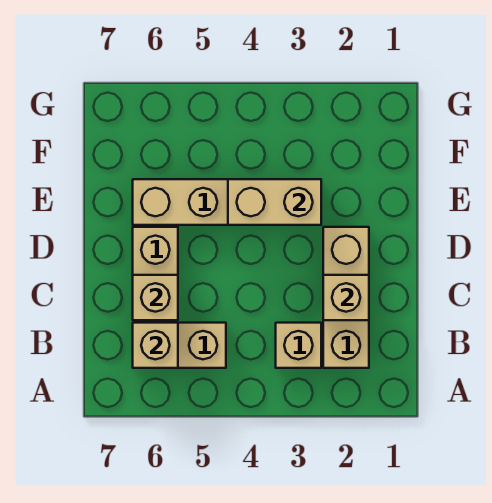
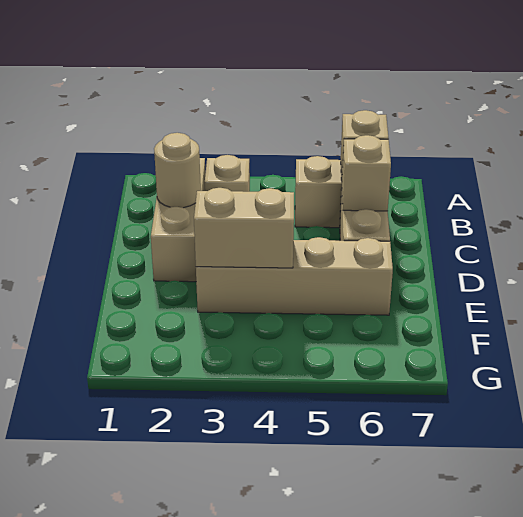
tan 1x1 brick [323,275,369,320] -> tan 1x1 round brick [154,133,201,208]

